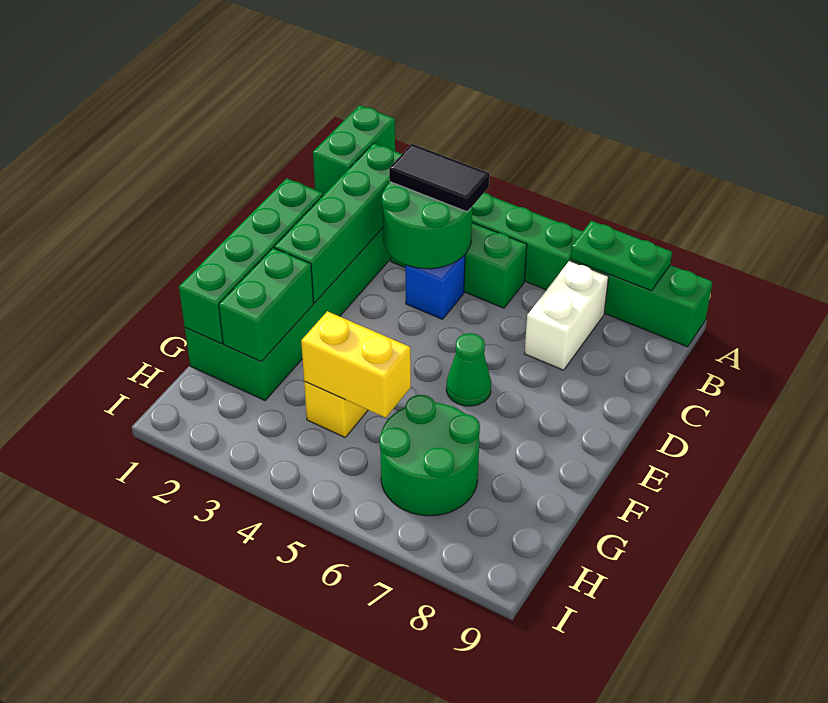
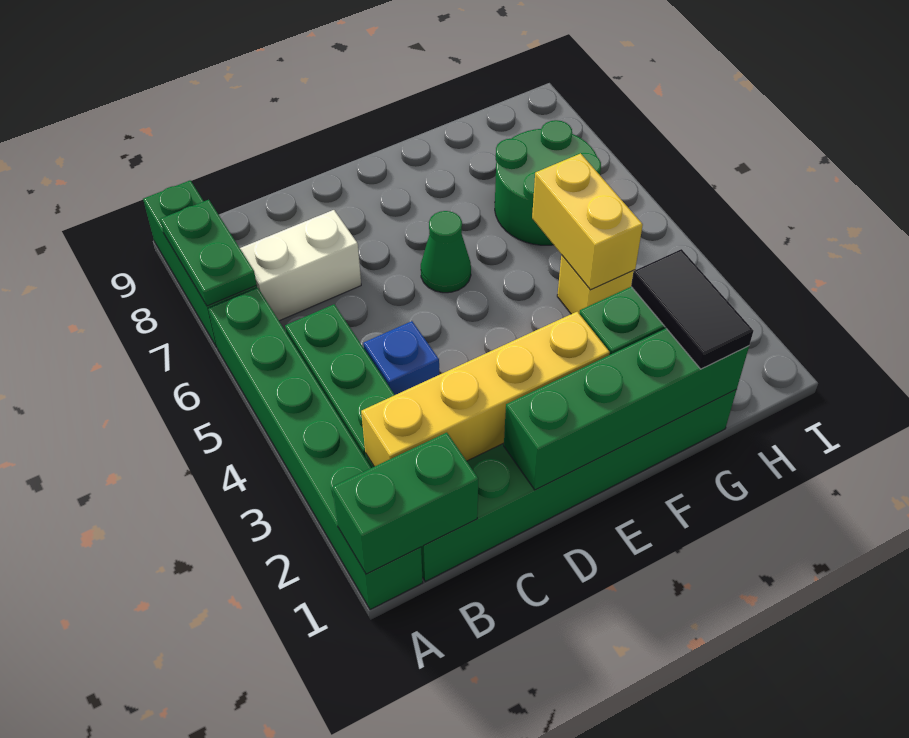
green 1x4 brick [274,143,402,303] -> yellow 1x4 brick [361,312,610,467]
green 2x2 round brick [382,182,472,269] -> none
black 1x2 tile [389,144,490,212] -> black 1x2 tile moved to [631,249,753,369]

